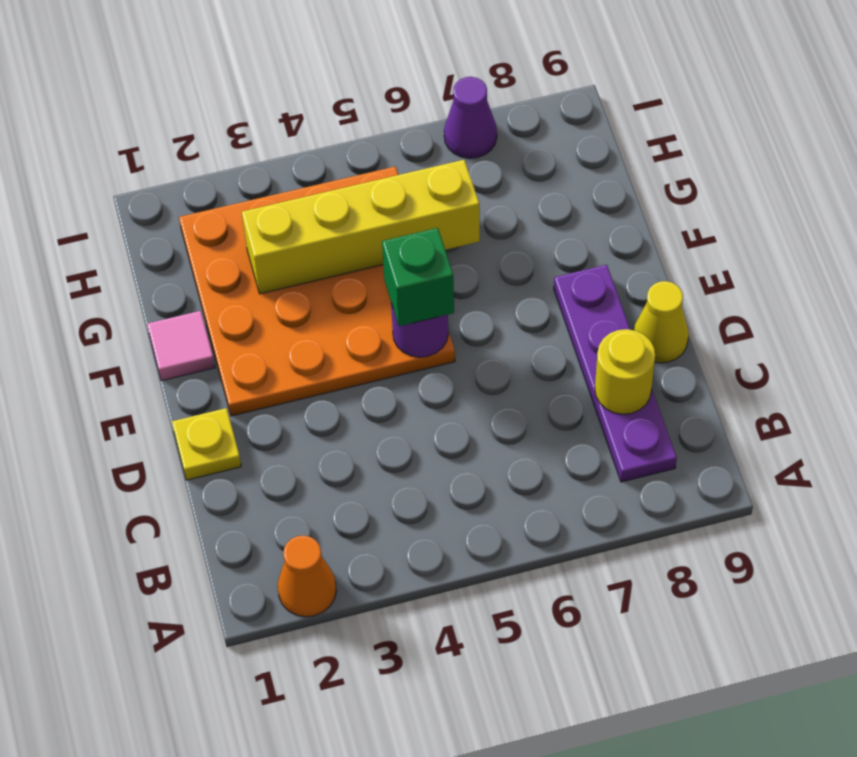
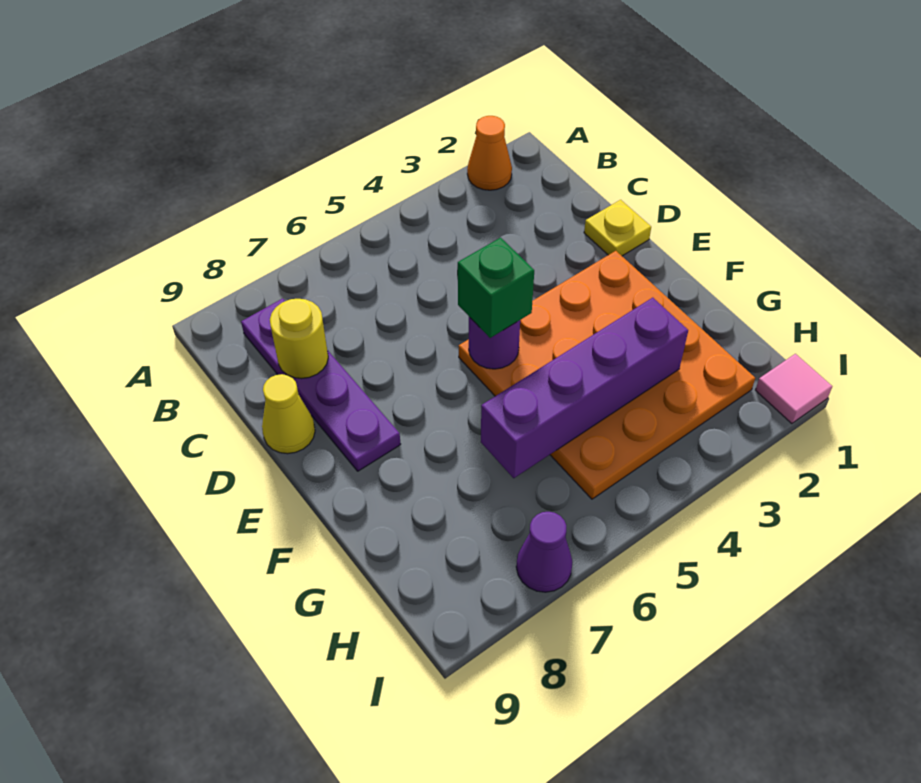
pink 1x1 tile [147,311,215,381] -> pink 1x1 tile moved to [756,354,832,424]
yellow 1x4 brick [242,160,480,294] -> purple 1x4 brick [481,298,688,478]

